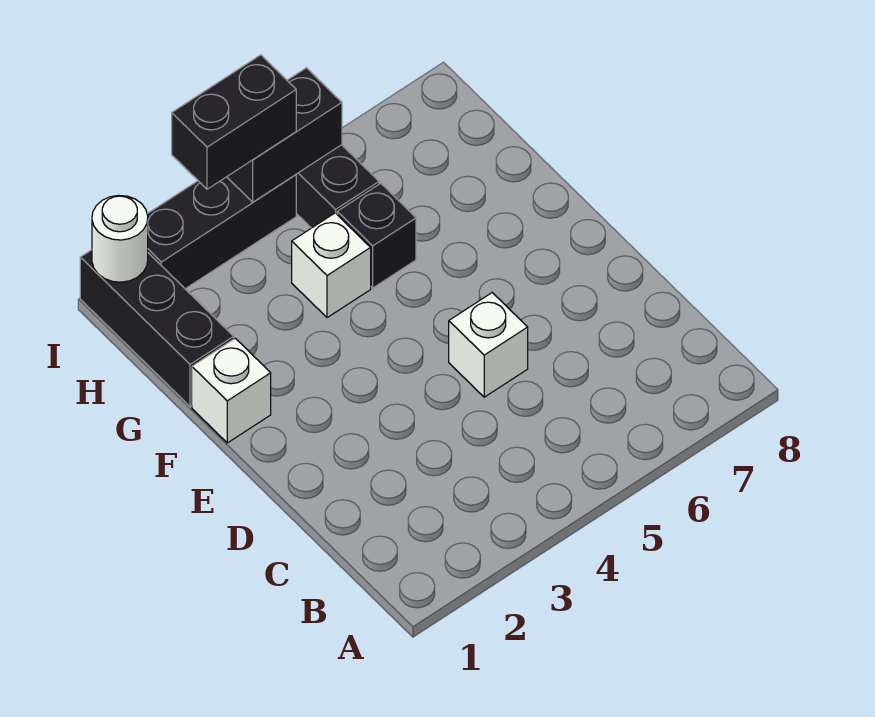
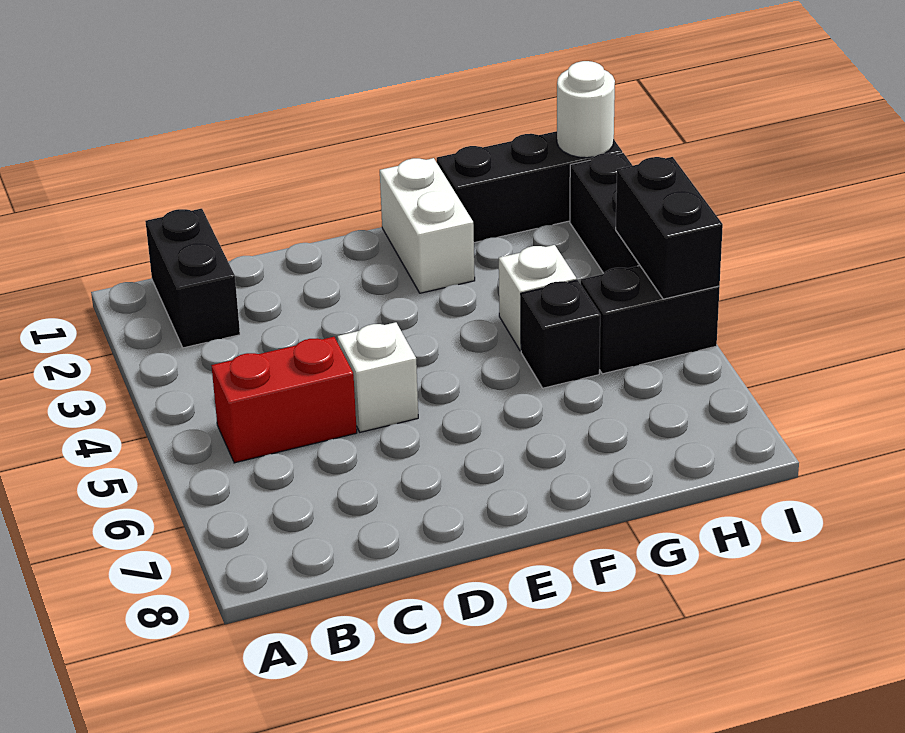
none -> red 1x2 brick [211,337,357,463]
white 1x1 brick [192,338,271,443] -> white 1x2 brick [380,158,475,293]
black 1x2 brick [172,55,296,189] -> black 1x2 brick moved to [145,209,240,348]

